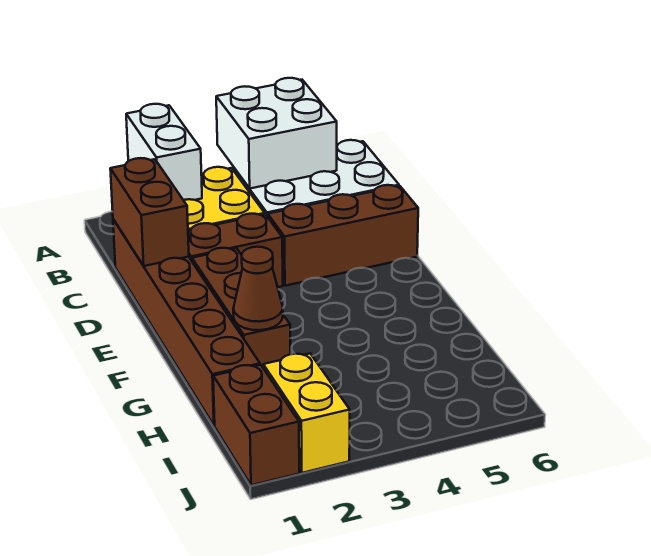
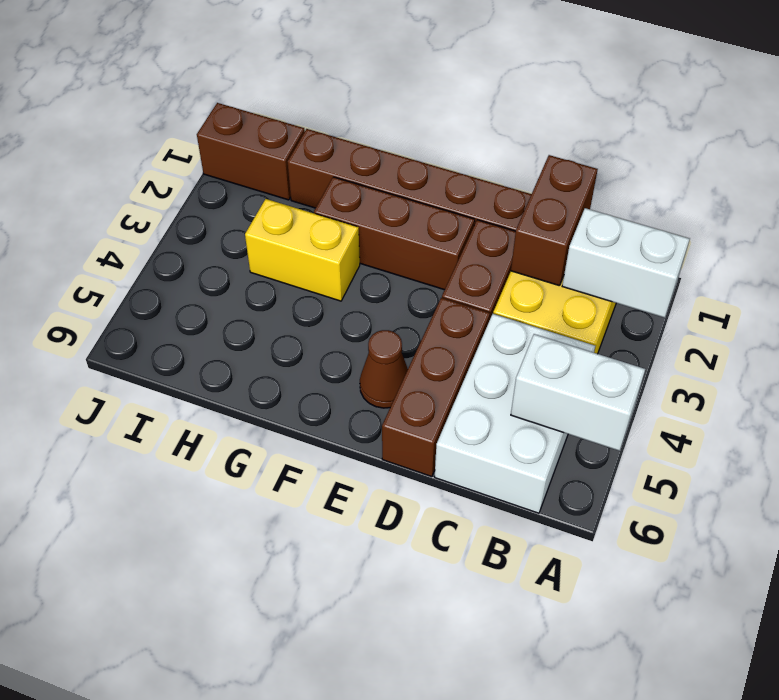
white 2x2 brick [216,78,337,188] -> white 1x2 brick [511,334,645,451]
brown 1x2 brick [110,158,189,266] -> brown 1x2 brick turned to [511,155,598,286]
brown 1x1 cone [233,247,283,330] -> brown 1x1 cone moved to [360,330,408,408]
yellow 1x2 brick [263,354,350,473] -> yellow 1x2 brick moved to [245,199,360,301]

